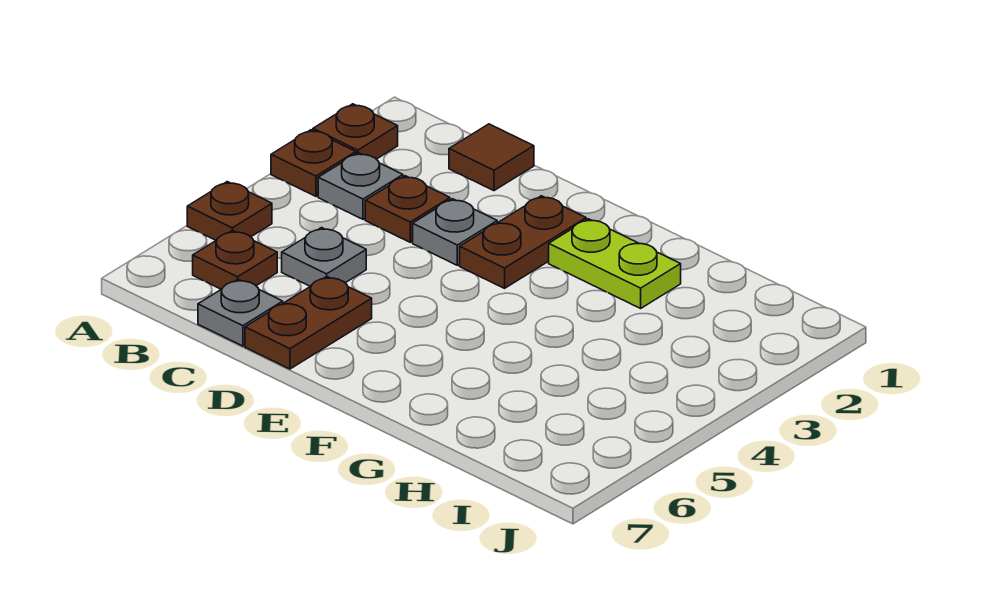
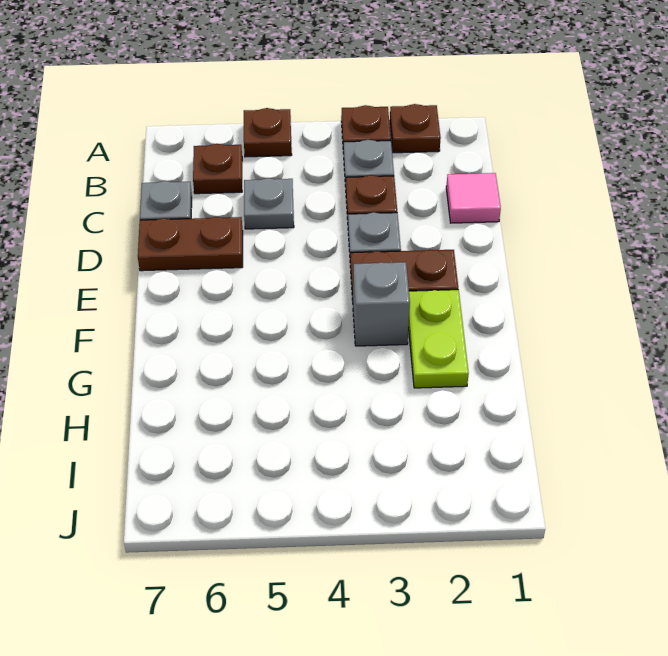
brown 1x1 tile [449,124,534,191] -> pink 1x1 tile [446,173,501,223]
none -> grey 1x1 brick [353,262,410,346]

